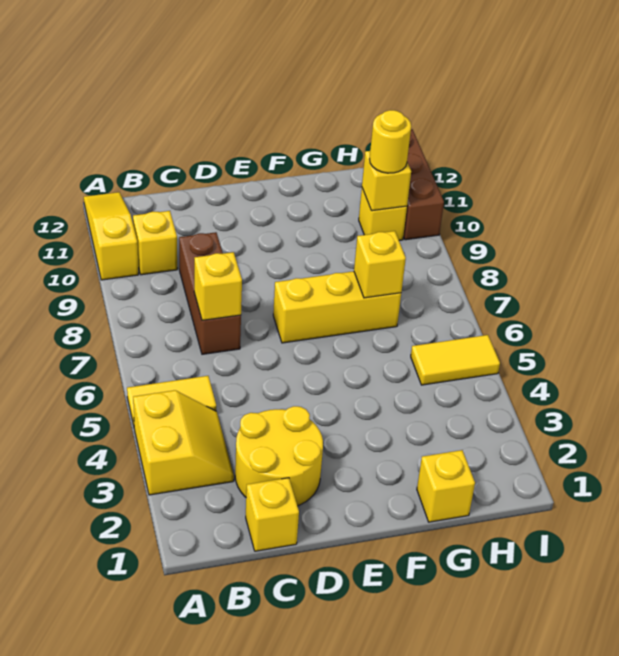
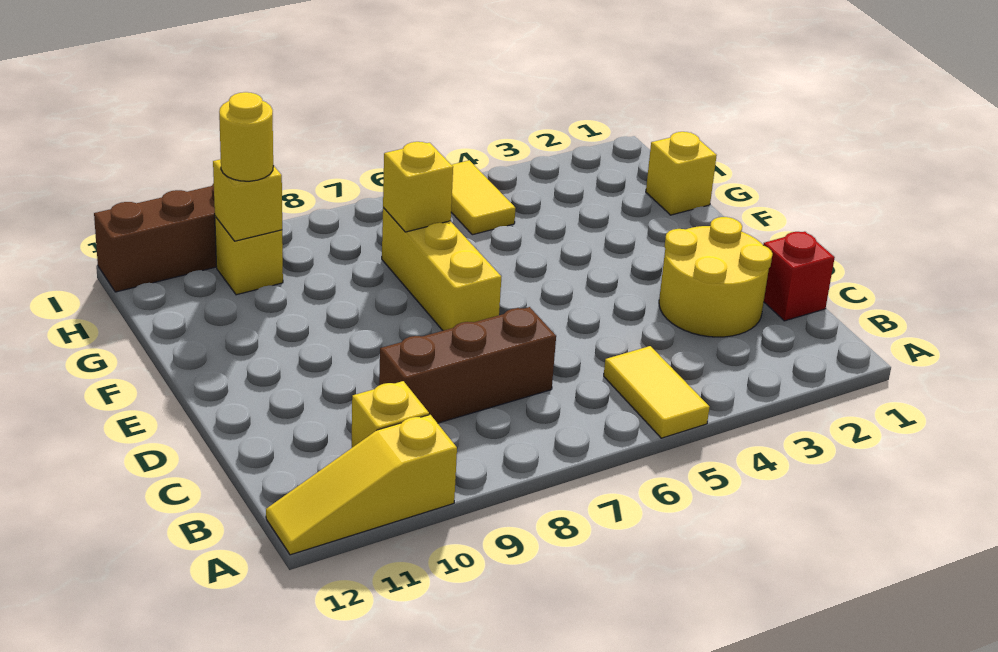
yellow 2x2 slope [133,390,234,495] -> none
yellow 1x1 brick [246,478,299,551] -> red 1x1 brick [763,232,835,321]
yellow 1x1 brick [194,252,242,320] -> none

